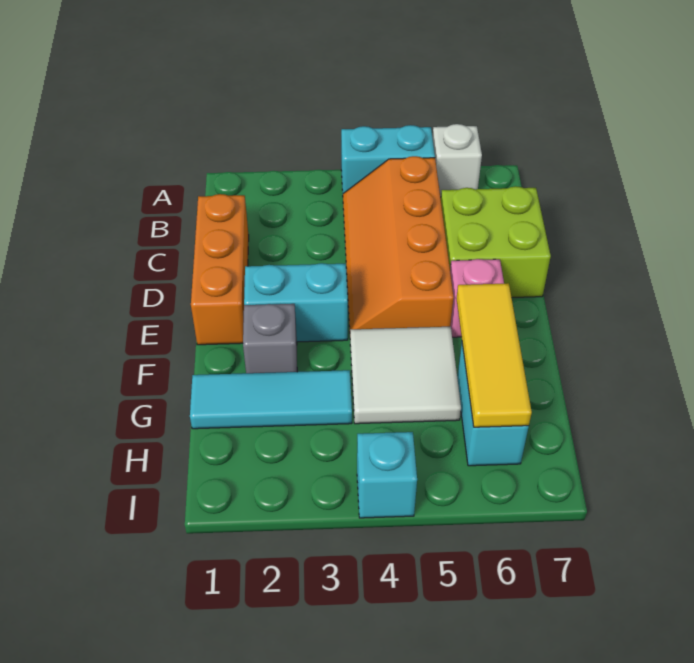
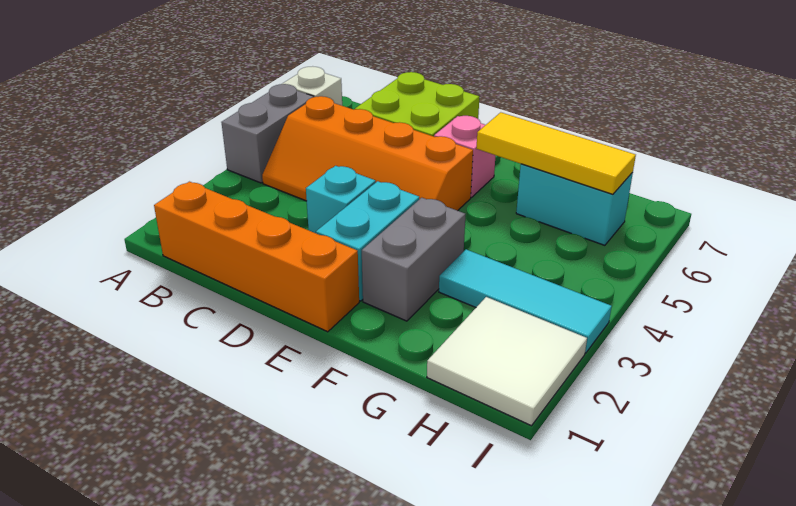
cyan 1x2 brick [341,125,435,193] -> grey 1x2 brick [221,84,314,183]
orange 1x3 brick [191,194,249,345] -> orange 1x4 brick [154,182,359,332]
grey 1x1 brick [243,304,297,373] -> grey 1x2 brick [362,198,465,321]
white 2x2 tile [350,327,461,424] -> white 2x2 tile moved to [427,297,587,426]
cyan 1x3 tile [190,370,352,429] -> cyan 1x3 tile turned to [439,249,612,353]
cyan 1x1 brick [357,432,417,518] -> cyan 1x1 brick moved to [306,166,376,233]

